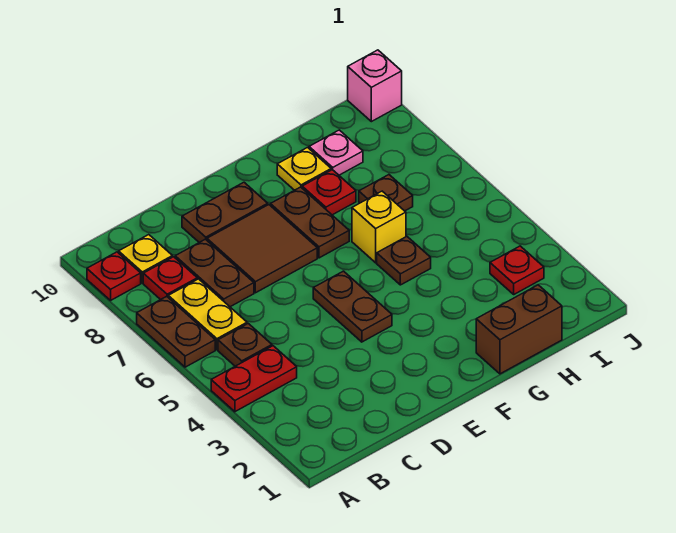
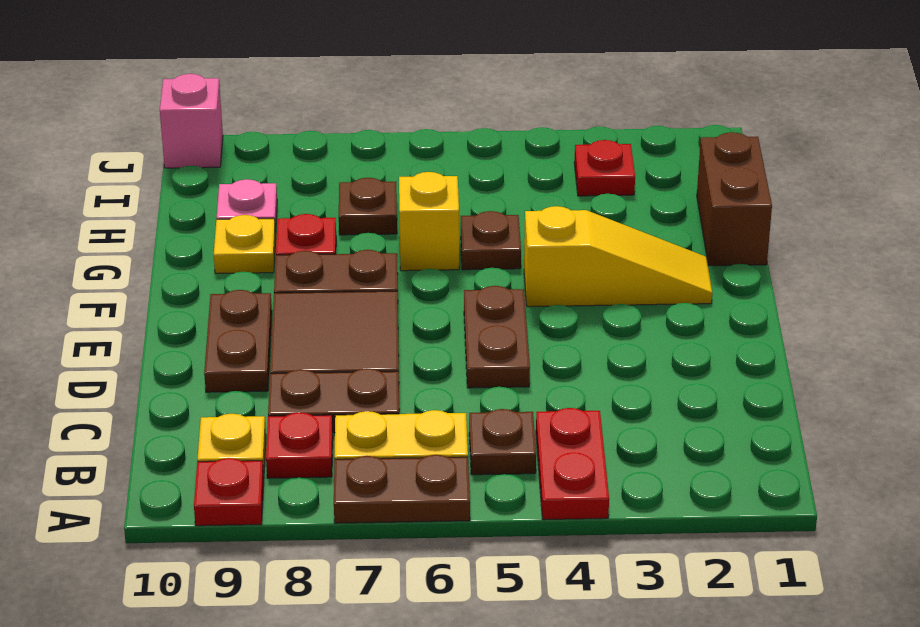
brown 1x2 plate [313,271,392,342] -> brown 1x2 plate turned to [464,286,530,388]
none -> yellow 1x3 slope [524,206,712,307]

